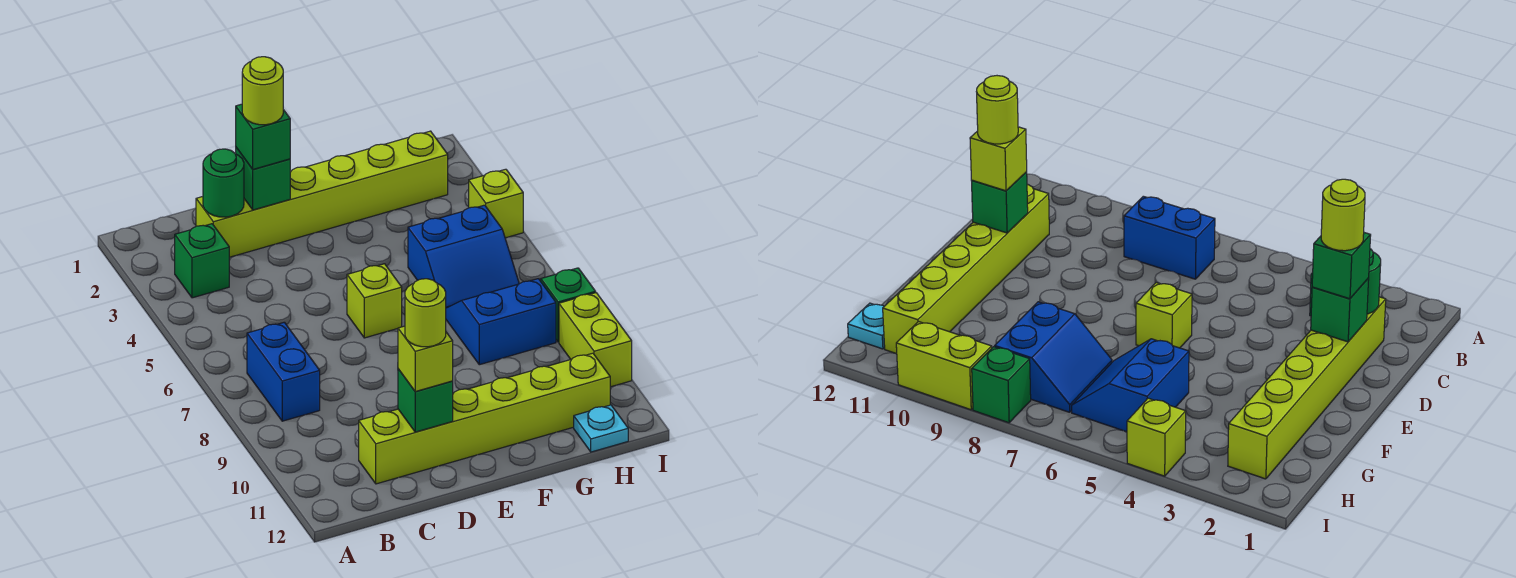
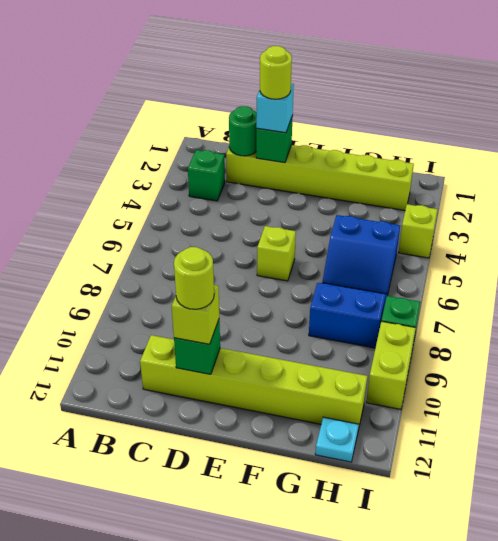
blue 1x2 brick [247,322,320,421] -> none
green 1x1 brick [236,104,290,169] -> cyan 1x1 brick [256,83,294,133]

